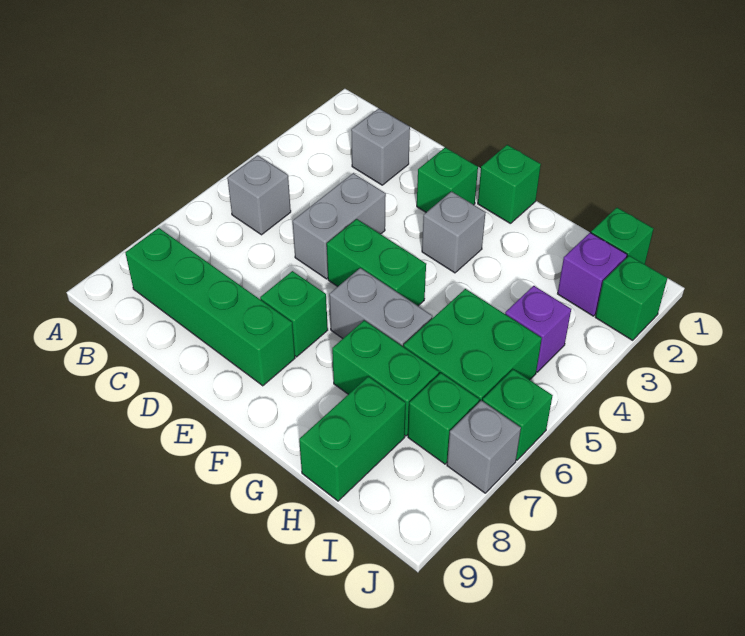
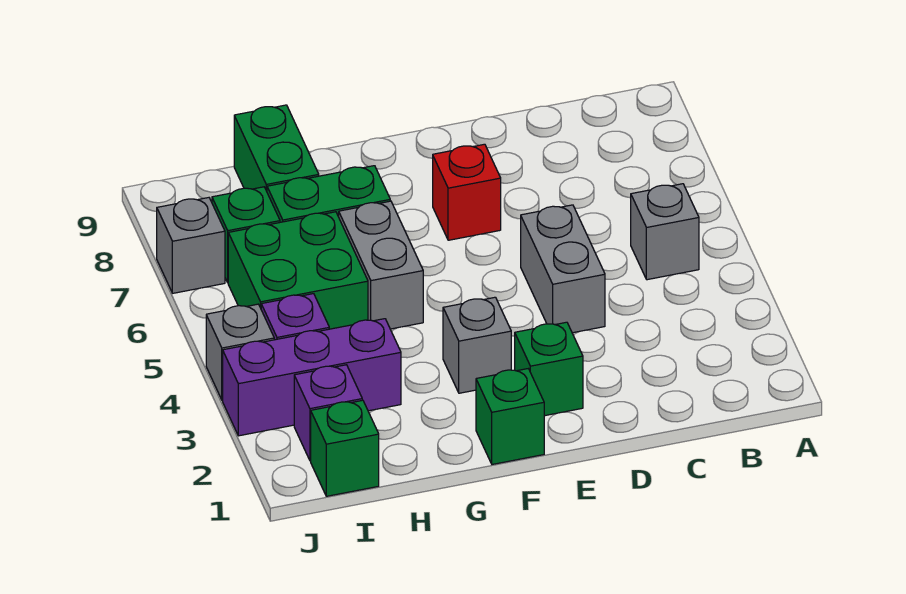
green 1x4 brick [125,228,295,386] -> none
grey 1x1 brick [351,109,410,185] -> grey 1x1 brick moved to [206,304,274,400]
green 1x2 brick [327,219,426,306] -> none
green 1x1 brick [260,271,328,357] -> red 1x1 brick [433,144,501,240]
grey 1x2 brick [329,268,432,347] -> grey 1x2 brick turned to [339,201,423,329]
none -> purple 1x3 brick [223,319,401,436]
green 1x1 brick [595,256,667,340] -> none
green 1x1 brick [483,369,553,460] -> none

